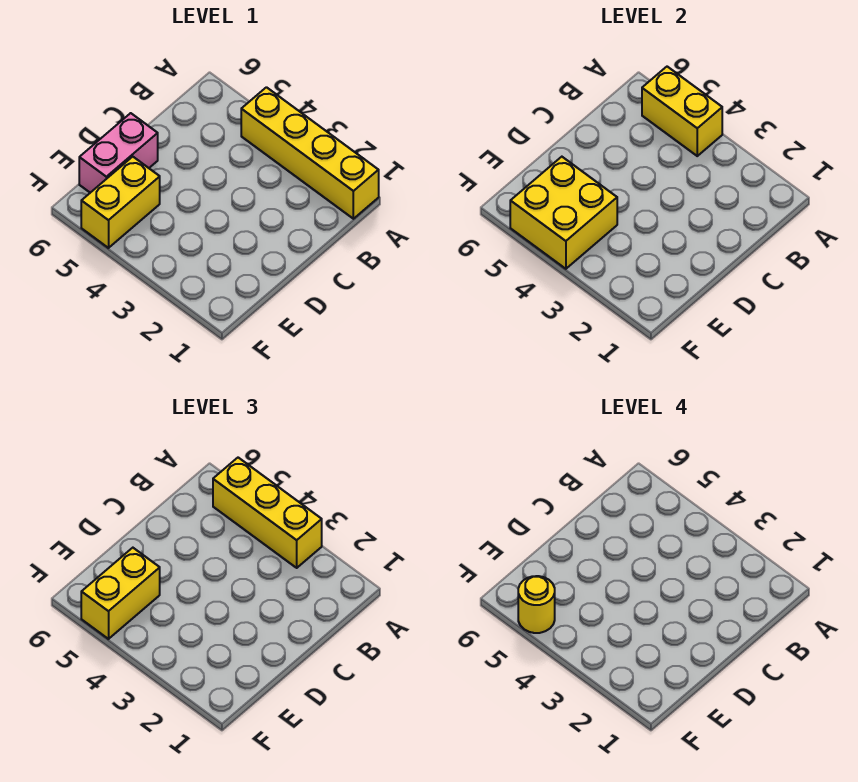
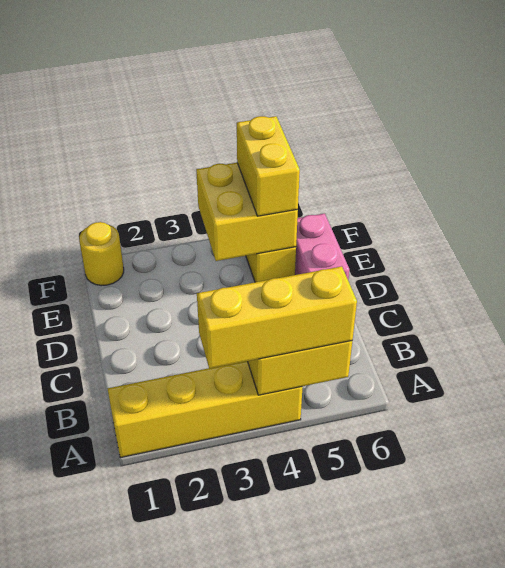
yellow 1x1 round brick [518,576,555,633] -> yellow 1x1 round brick moved to [79,222,124,286]

